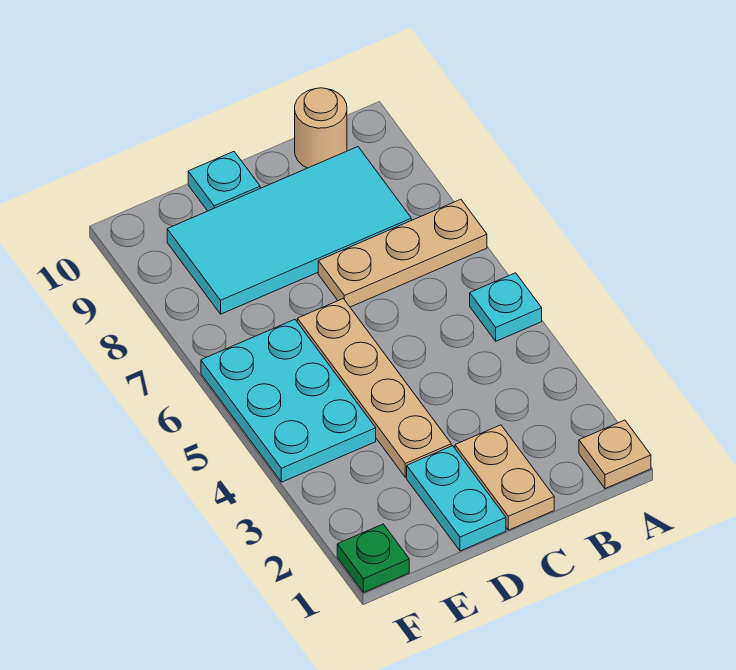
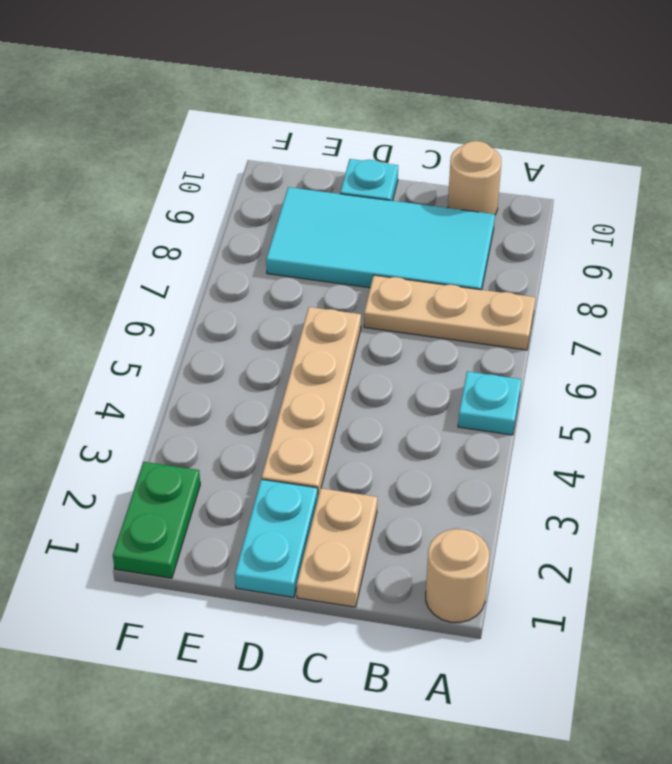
tan 1x1 plate [579,420,651,489] -> tan 1x1 round brick [426,529,489,623]
cyan 2x3 plate [201,319,376,482] -> none
green 1x1 plate [337,524,409,593] -> green 1x2 plate [113,462,200,578]

